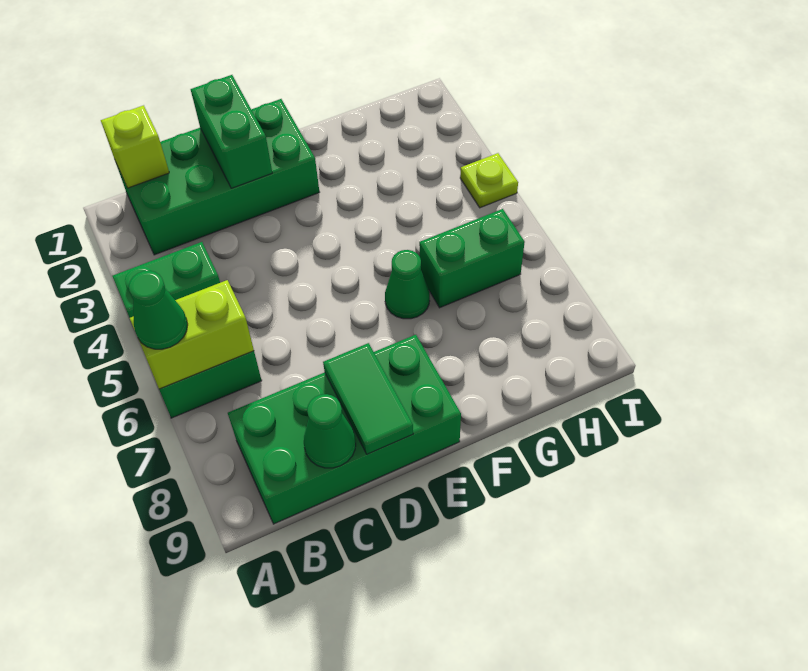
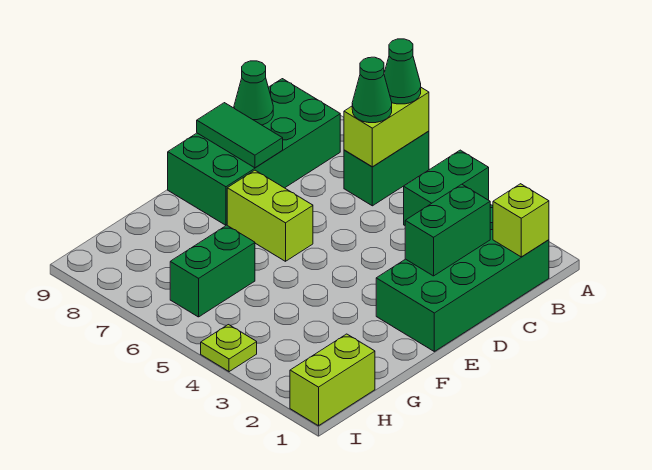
green 1x2 brick [191,75,272,188] -> green 1x2 brick turned to [405,184,490,276]
none -> lime 1x2 brick [227,170,313,261]
green 1x1 cone [385,250,430,319] -> green 1x1 cone moved to [352,57,392,123]
none -> lime 1x2 brick [290,334,375,426]

